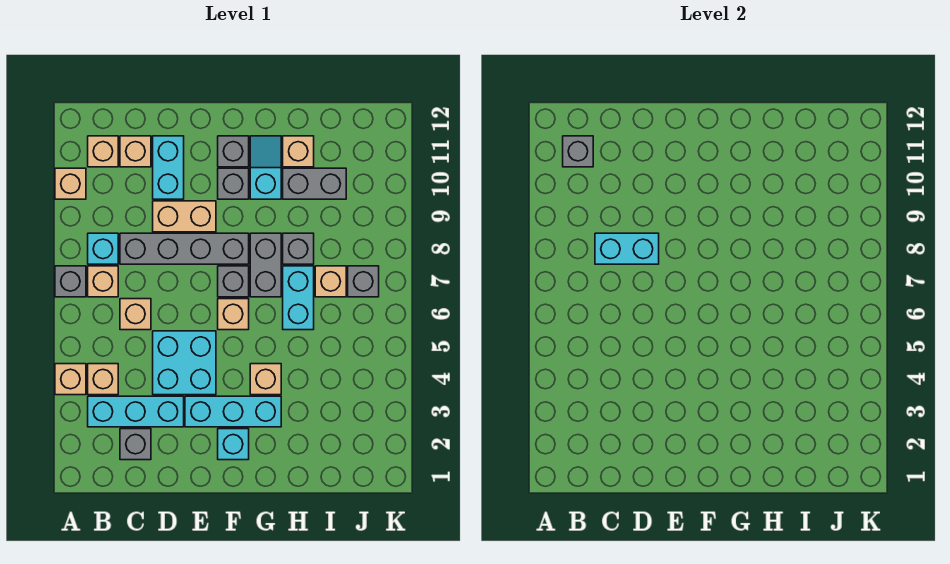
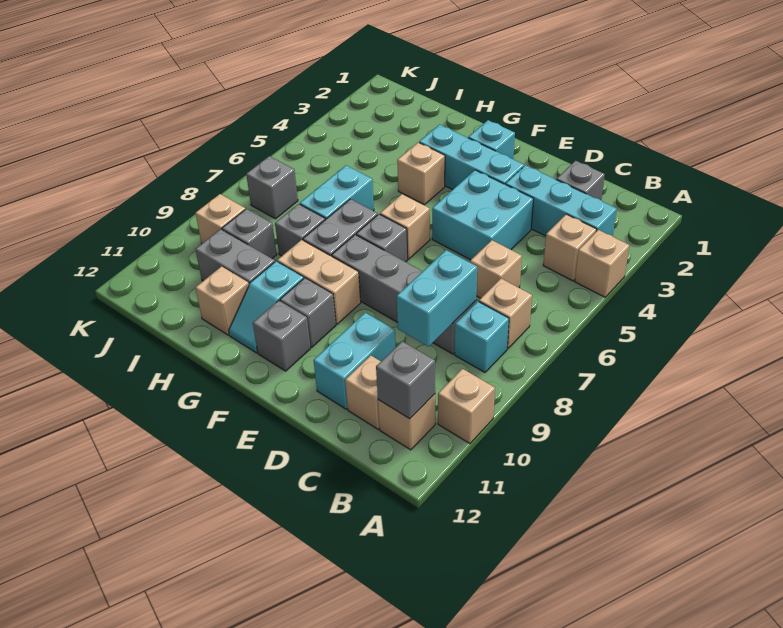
grey 1x1 brick [55,266,86,297] -> grey 1x1 brick moved to [222,209,277,258]
cyan 1x2 brick [595,233,659,264] -> cyan 1x2 brick turned to [397,250,477,347]
tan 1x2 brick [153,201,216,232] -> tan 1x2 brick moved to [277,240,361,324]
tan 1x1 brick [315,266,346,297] -> tan 1x1 brick moved to [196,194,245,244]

